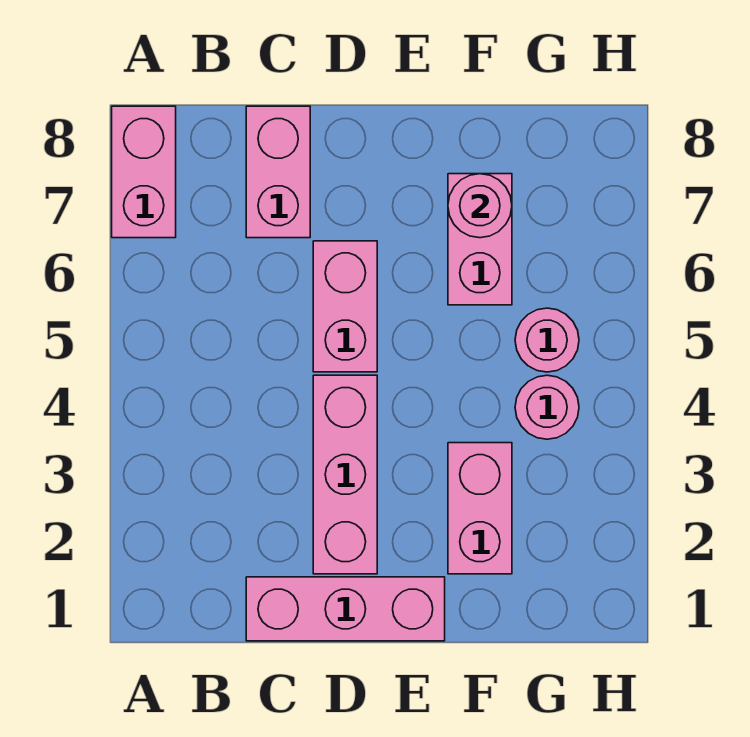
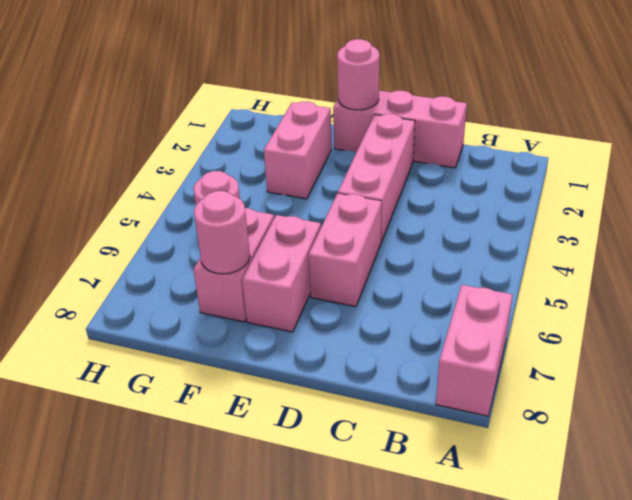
pink 1x2 brick [246,106,310,238] -> pink 1x2 brick moved to [242,215,321,332]
pink 1x1 round brick [515,375,579,439] -> pink 1x1 round brick moved to [337,39,379,110]

